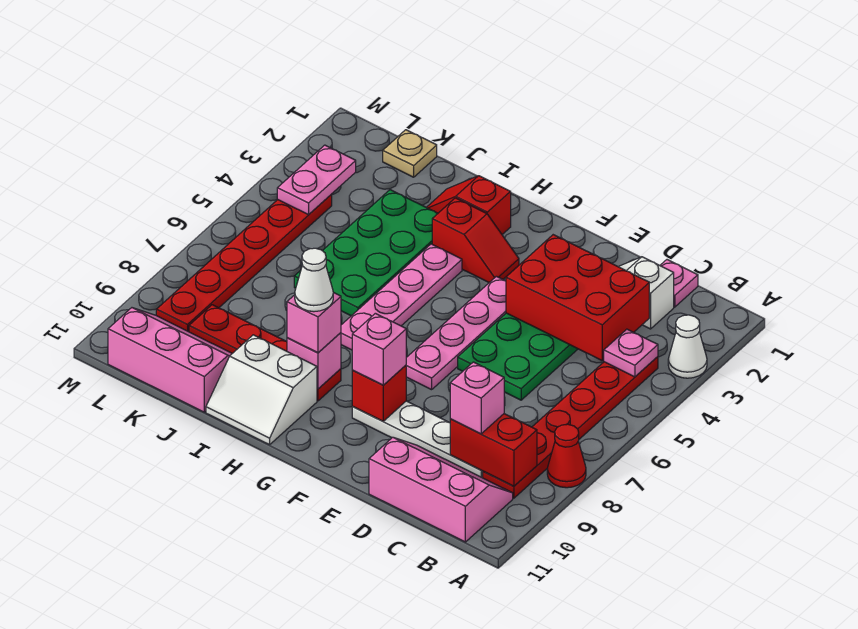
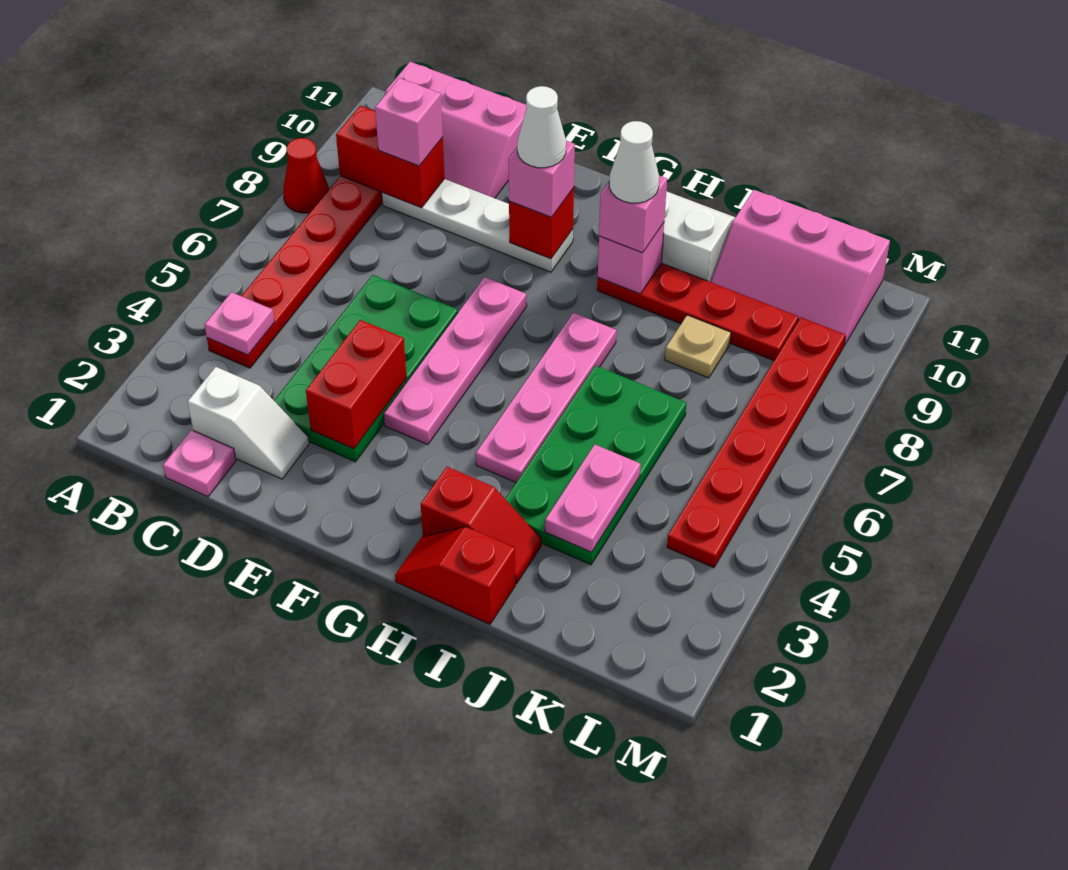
white 1x1 cone [668,315,707,378] -> white 1x1 cone moved to [517,86,566,168]
red 2x3 brick [506,235,649,360] -> red 1x2 brick [306,320,407,449]
red 1x2 slope [432,198,519,282] -> red 1x2 slope moved to [395,527,515,624]
tan 1x1 plate [383,130,437,177] -> tan 1x1 plate moved to [665,315,731,378]
pink 1x2 plate [277,145,356,215] -> pink 1x2 plate moved to [545,445,641,552]

